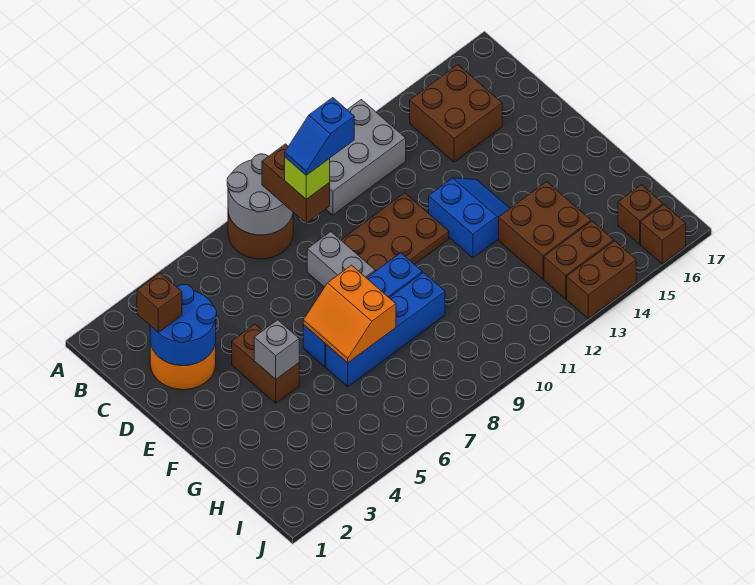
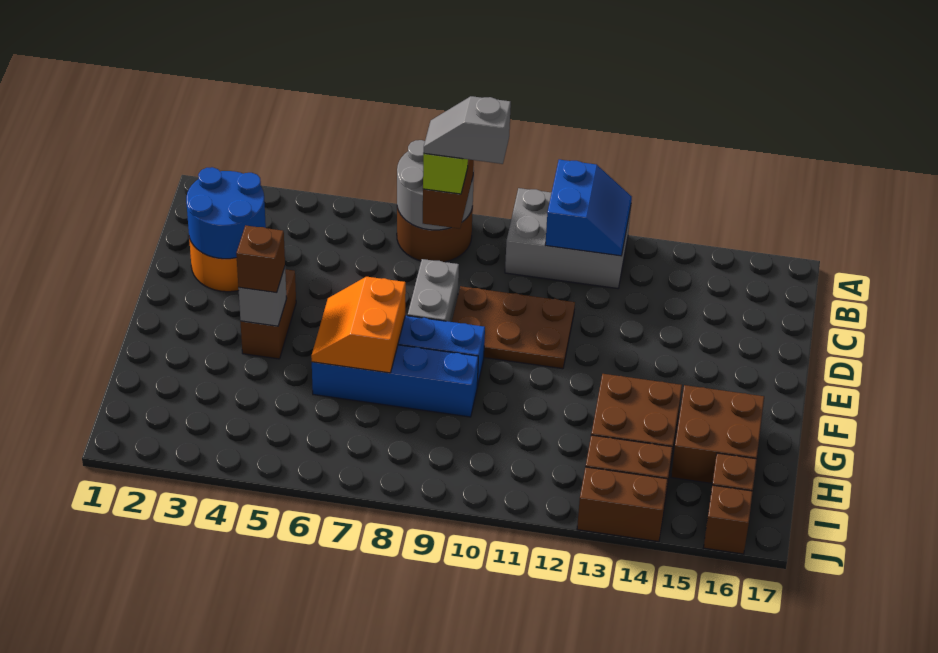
brown 2x2 brick [410,65,502,162] -> brown 2x2 brick moved to [671,385,764,483]
brown 1x1 brick [137,273,182,332] -> brown 1x1 brick moved to [236,225,285,293]
blue 1x2 slope [285,98,354,175] -> grey 1x2 slope [423,96,511,164]
blue 2x2 slope [429,178,510,258] -> blue 2x2 slope moved to [545,160,632,256]

